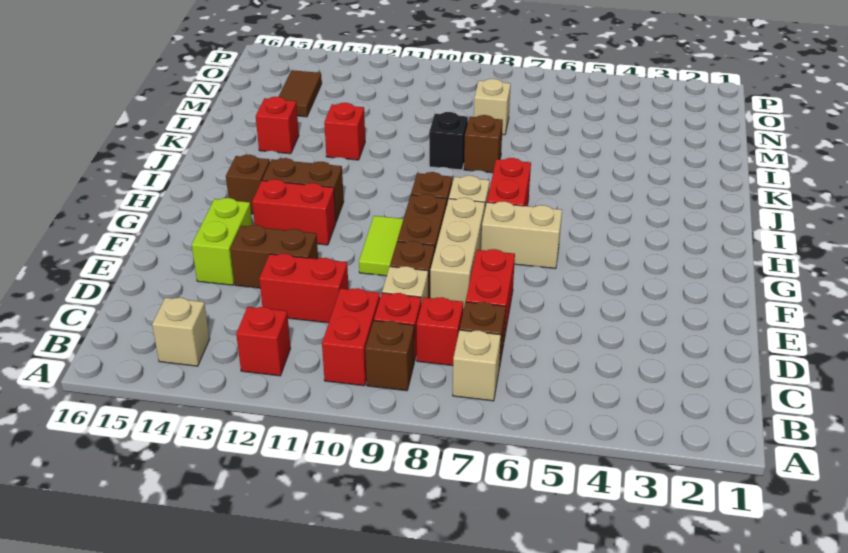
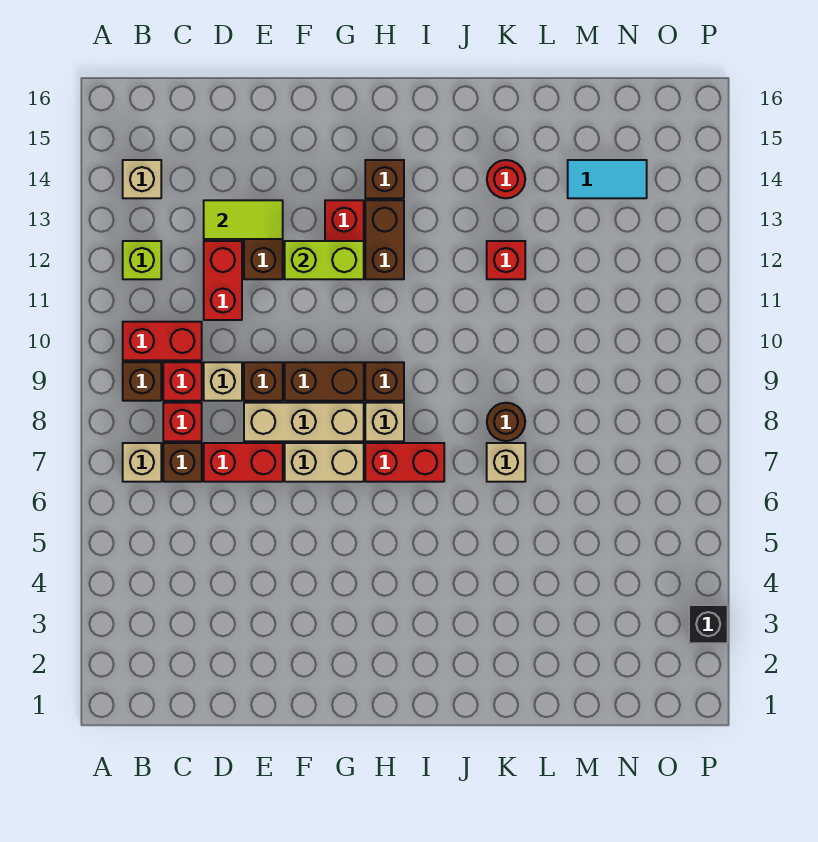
red 1x1 brick [236,307,291,376] -> lime 1x1 brick [123,241,161,279]
lime 1x2 brick [192,198,252,285] -> lime 1x2 brick moved to [285,241,364,279]
lime 1x2 tile [359,216,403,276] -> lime 1x2 tile moved to [204,200,283,239]
tan 1x2 brick [481,201,562,269] -> tan 1x2 brick turned to [285,443,364,482]
brown 1x1 brick [464,115,503,173] -> brown 1x1 round brick [487,403,525,441]
black 1x1 brick [429,112,468,170] -> black 1x1 brick moved to [689,605,728,643]
red 1x1 brick [256,97,299,154] -> red 1x1 round brick [487,160,525,198]
tan 1x1 brick [474,79,511,135] -> tan 1x1 brick moved to [487,443,525,482]
brown 1x2 tile [279,70,322,117] -> cyan 1x2 tile [568,160,647,198]

